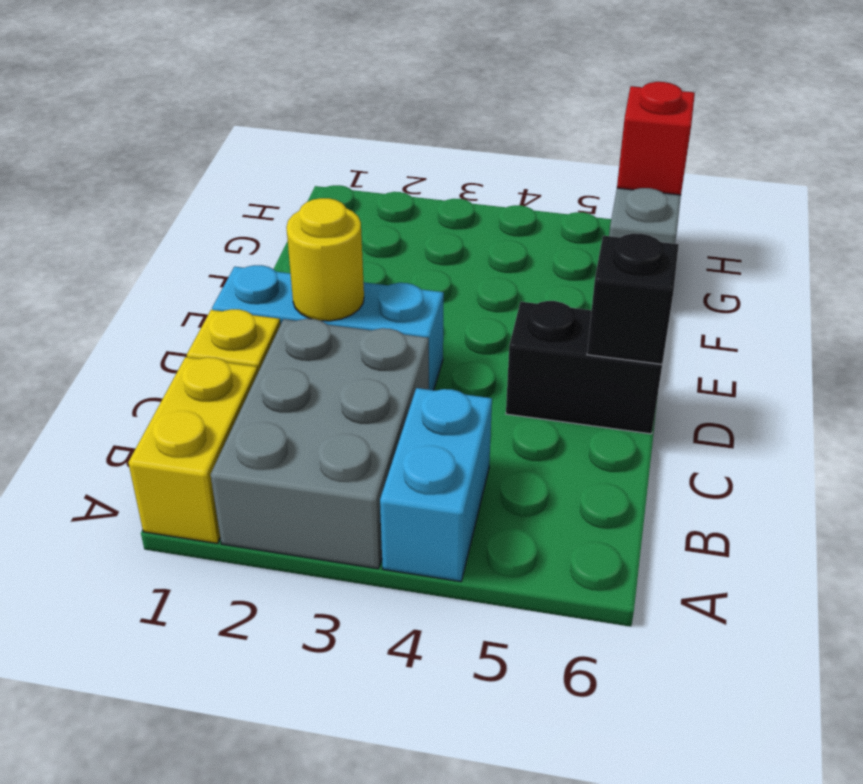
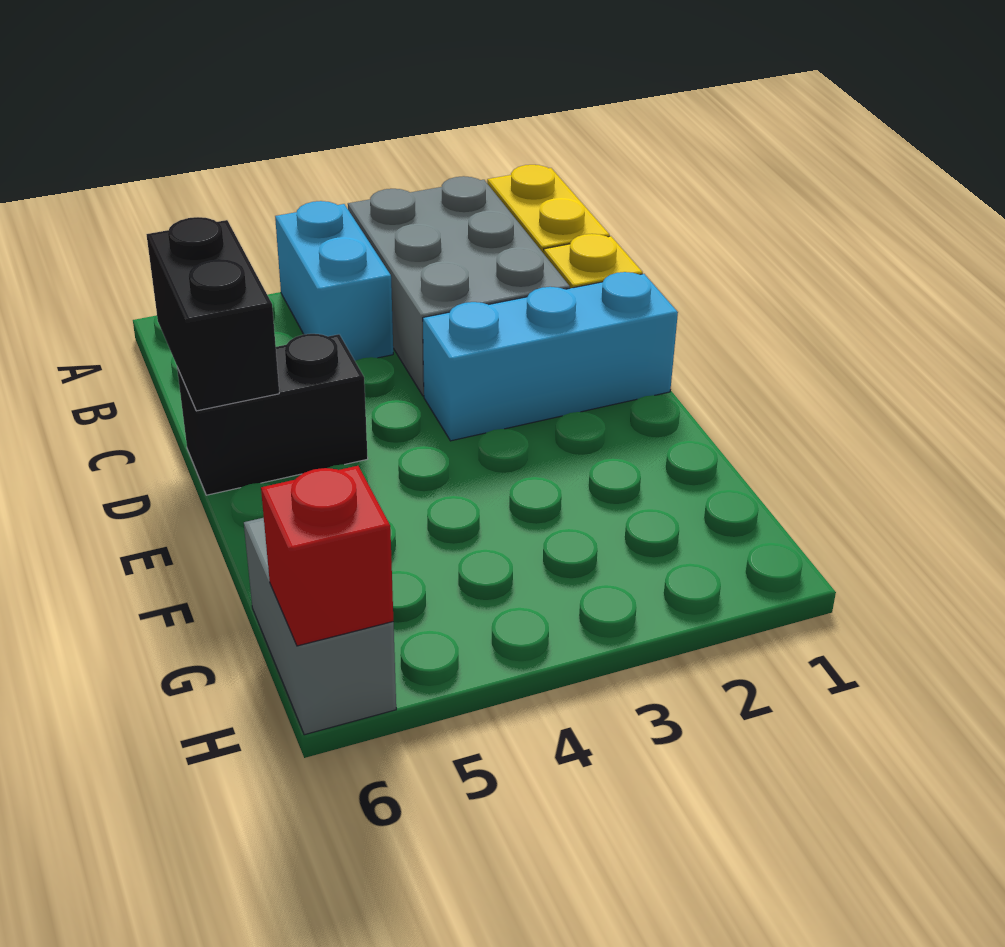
yellow 1x1 round brick [286,198,364,321] -> none
black 1x1 brick [587,233,679,364] -> black 1x2 brick [146,217,279,411]

